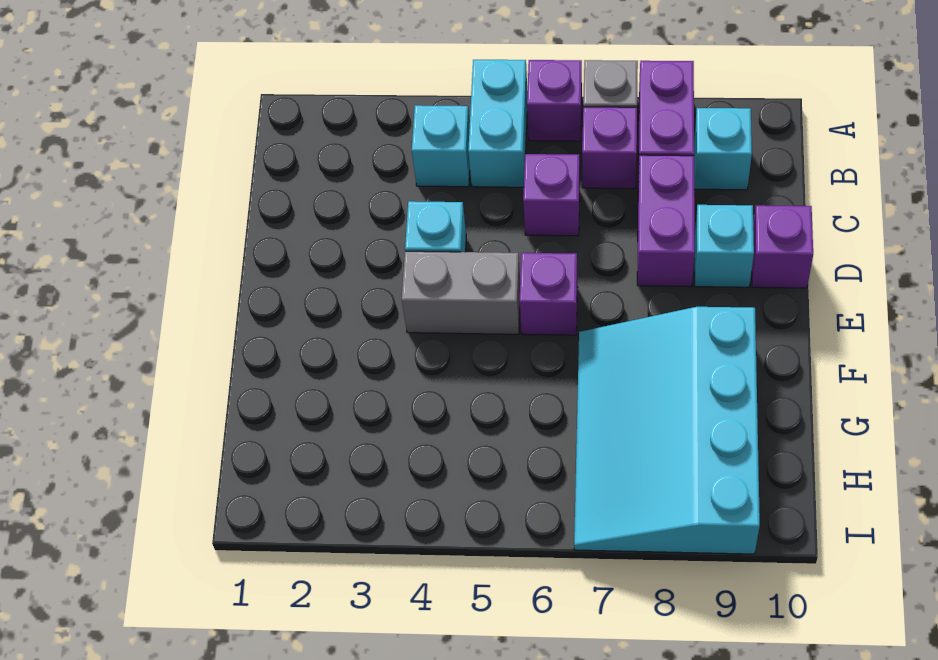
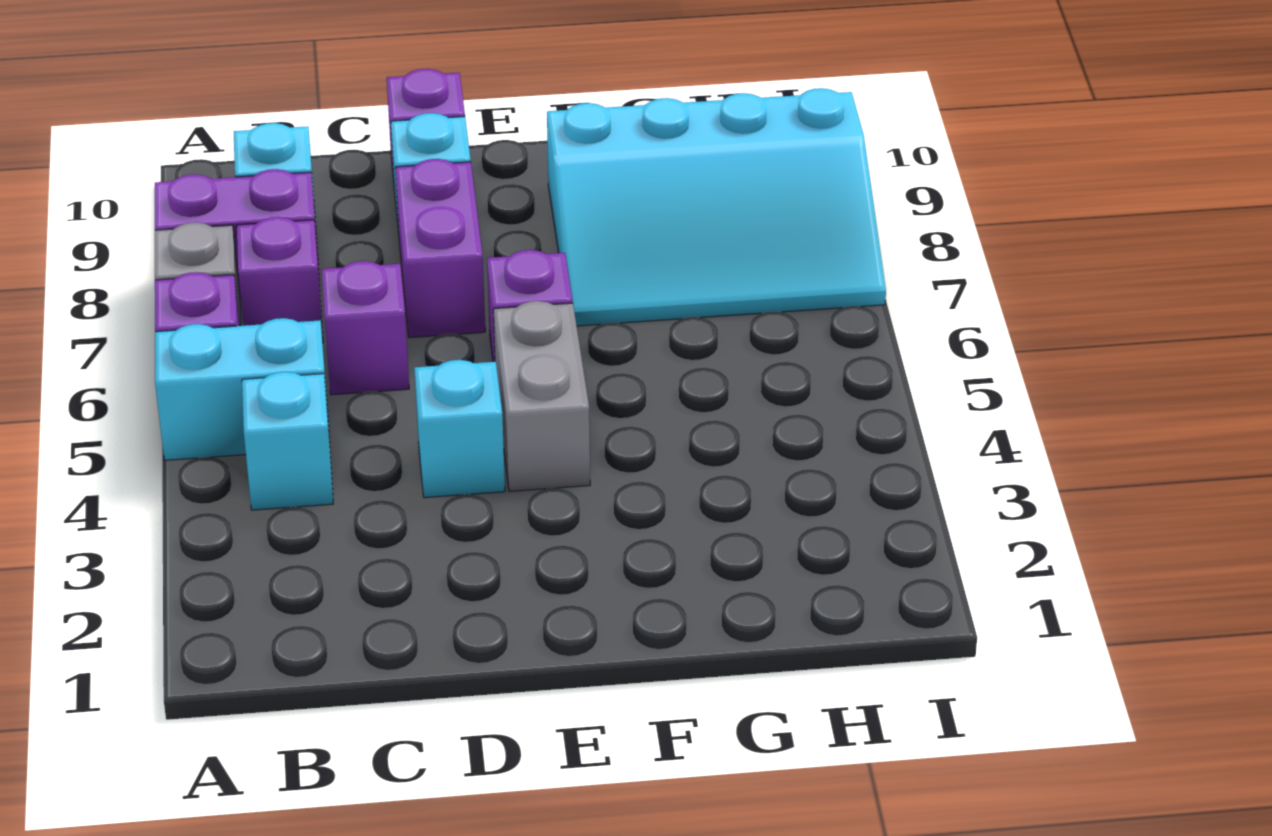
purple 1x2 brick [637,155,695,287] -> purple 1x2 brick turned to [395,159,485,338]

